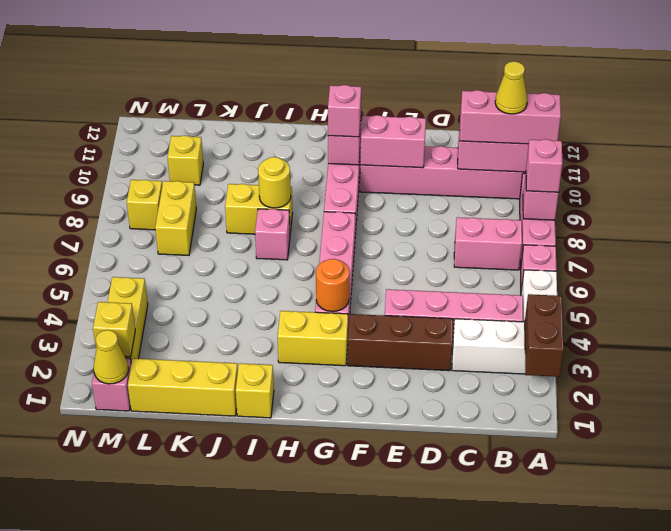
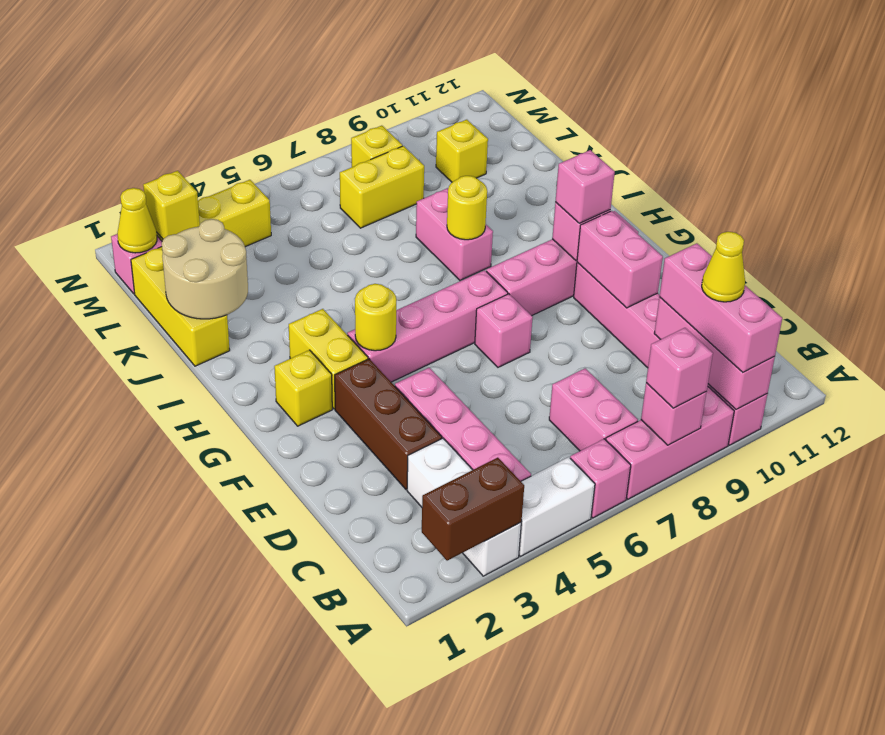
orange 1x1 round brick [316,259,349,312] -> yellow 1x1 round brick [355,284,396,351]
yellow 1x1 brick [236,363,274,418] -> yellow 1x1 brick moved to [274,350,332,426]
pink 1x1 brick [255,209,290,260] -> pink 1x1 brick moved to [475,294,533,367]
yellow 1x2 brick [225,184,293,234] -> pink 1x2 brick [416,188,493,280]
none -> tan 2x2 round brick [162,219,248,319]

